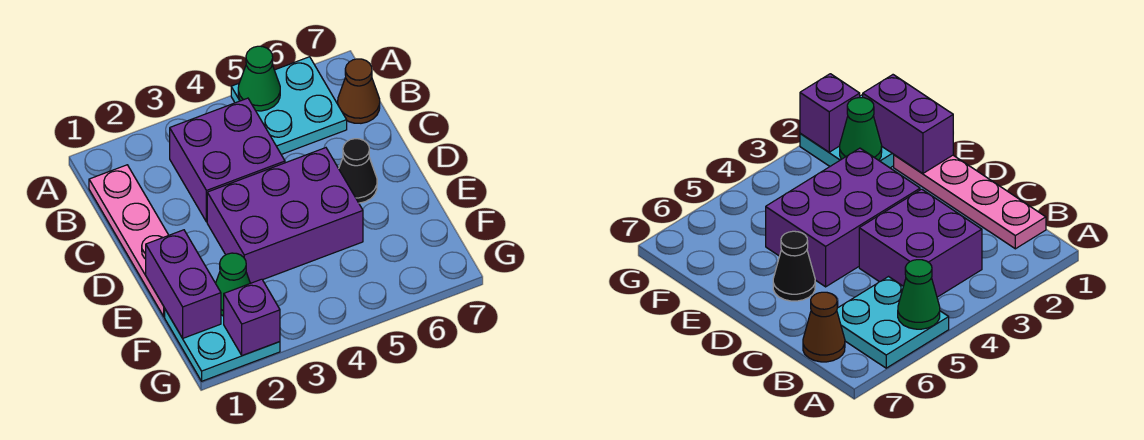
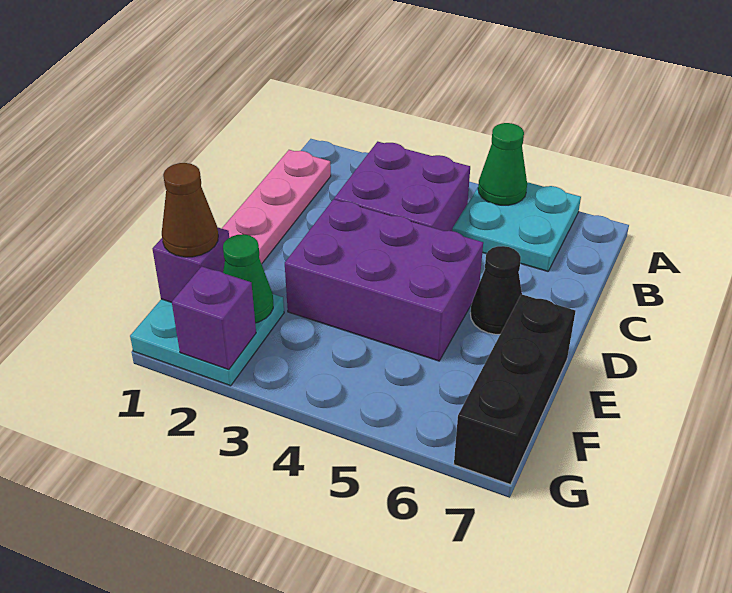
brown 1x1 cone [338,59,380,123] -> brown 1x1 cone moved to [162,163,218,257]
purple 1x2 brick [146,230,221,338] -> purple 1x1 brick [153,227,229,302]
none -> black 1x3 brick [454,294,575,484]

